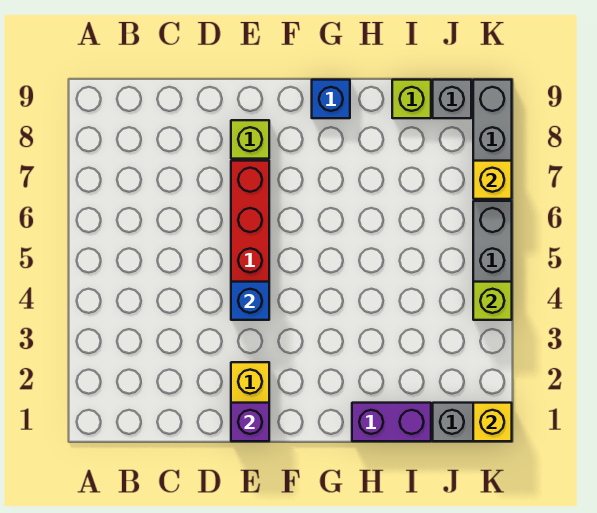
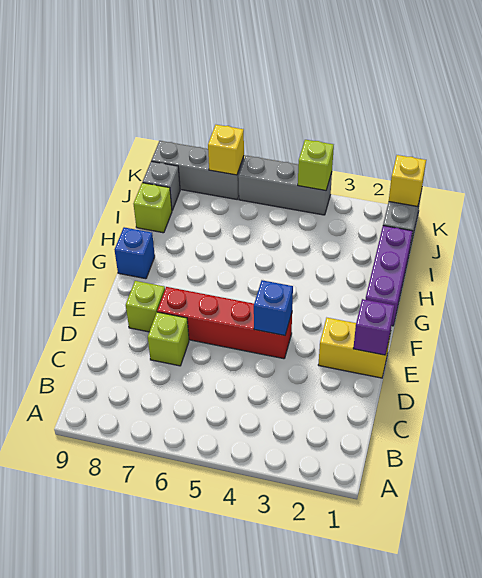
none -> lime 1x1 brick [148,312,189,366]
purple 1x2 brick [352,403,431,441] -> purple 1x3 brick [366,226,413,326]

